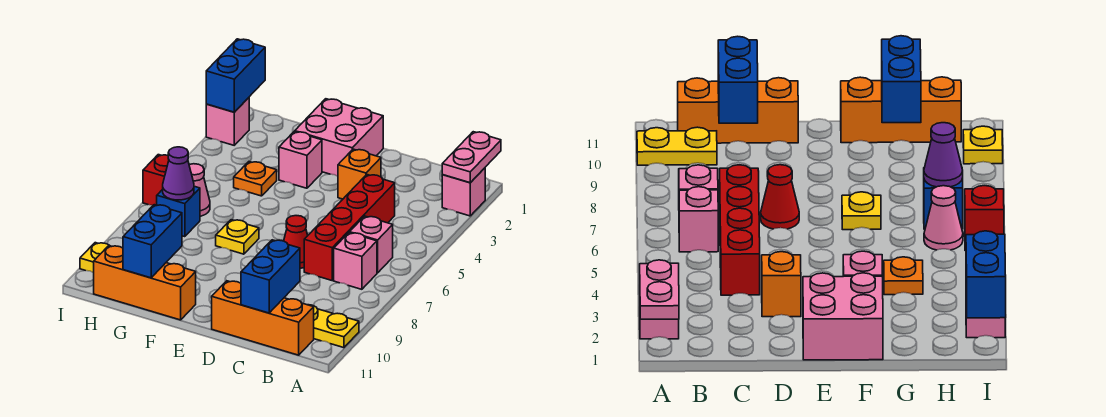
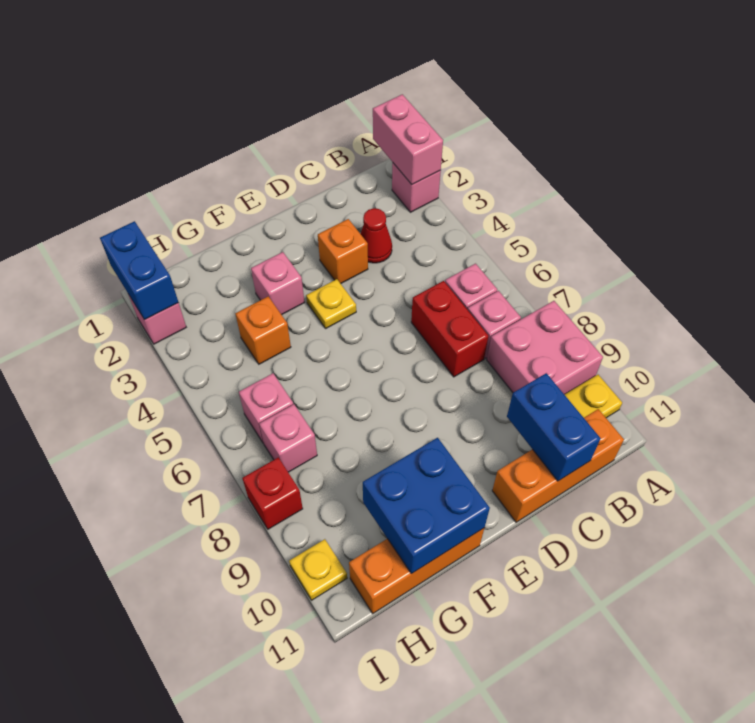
pink 1x2 plate [442,132,501,183] -> pink 1x2 brick [373,94,443,184]
red 1x4 brick [304,175,395,280] -> red 1x2 brick [411,281,488,377]
red 1x1 cone [284,216,308,268] -> red 1x1 cone moved to [361,208,392,263]
pink 2x2 brick [295,99,383,176] -> pink 2x2 brick moved to [487,301,603,395]
yellow 1x1 plate [216,220,259,254] -> yellow 1x1 plate moved to [306,279,356,328]
orange 1x1 plate [234,162,277,196] -> orange 1x1 brick [235,296,291,364]
blue 1x2 brick [123,205,182,278] -> blue 2x2 brick [363,438,490,574]
pink 1x1 cone [189,164,210,216] -> pink 1x1 brick [239,373,293,443]
blue 1x1 brick [157,186,200,237] -> pink 1x1 brick [259,404,317,472]
purple 1x1 cone [163,147,194,200] -> none
red 1x1 brick [143,155,169,205] -> red 1x1 brick moved to [242,457,303,529]

